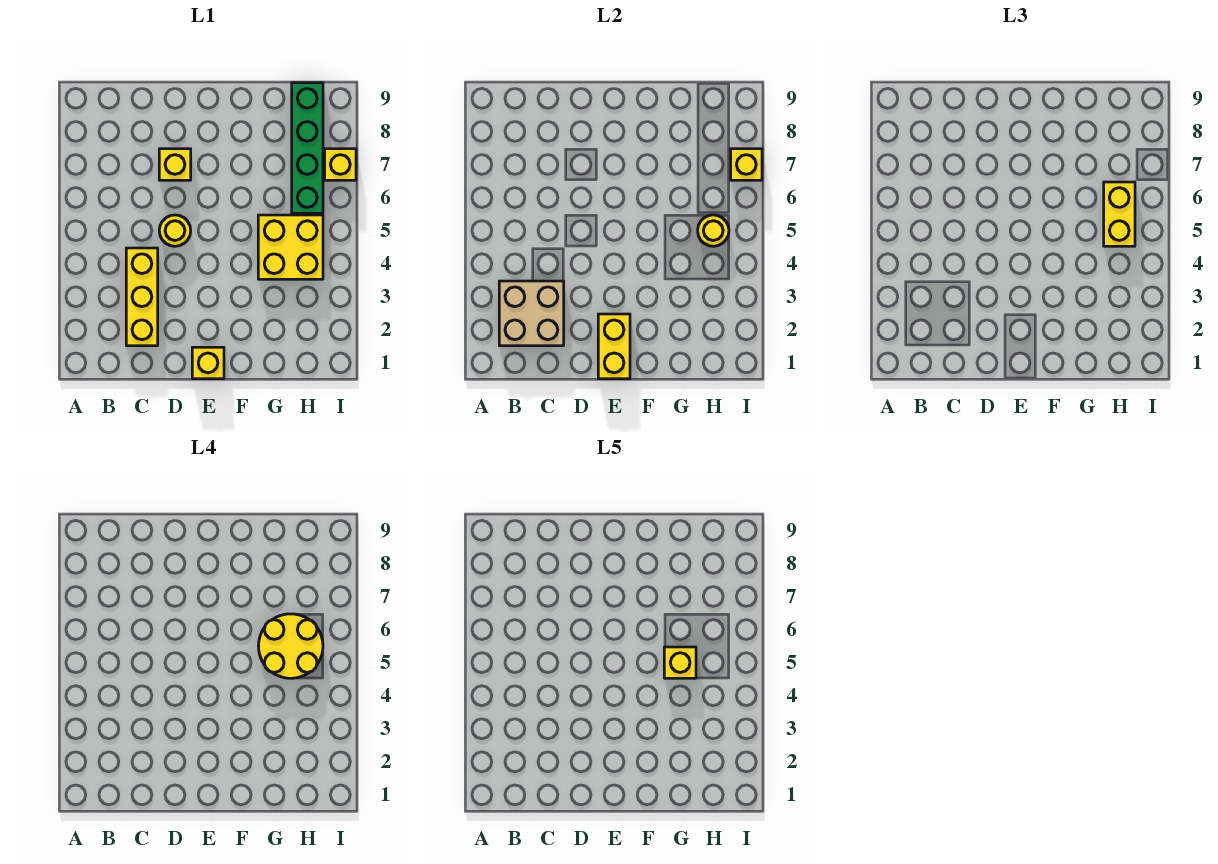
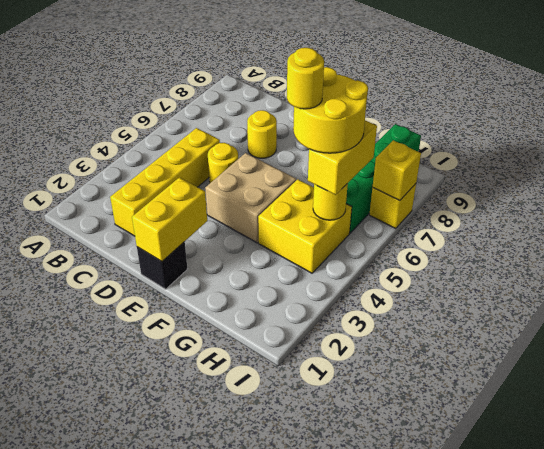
tan 2x2 brick [499,281,564,346] -> tan 2x2 brick moved to [205,153,296,243]
yellow 1x3 brick [126,248,158,346] -> yellow 1x4 brick [110,128,220,236]
yellow 1x1 brick [159,149,191,180] -> yellow 1x1 round brick [247,110,277,158]
yellow 1x1 brick [192,347,224,379] -> black 1x1 brick [137,242,187,289]
yellow 1x1 brick [664,647,696,678] -> yellow 1x1 round brick [287,48,324,109]

